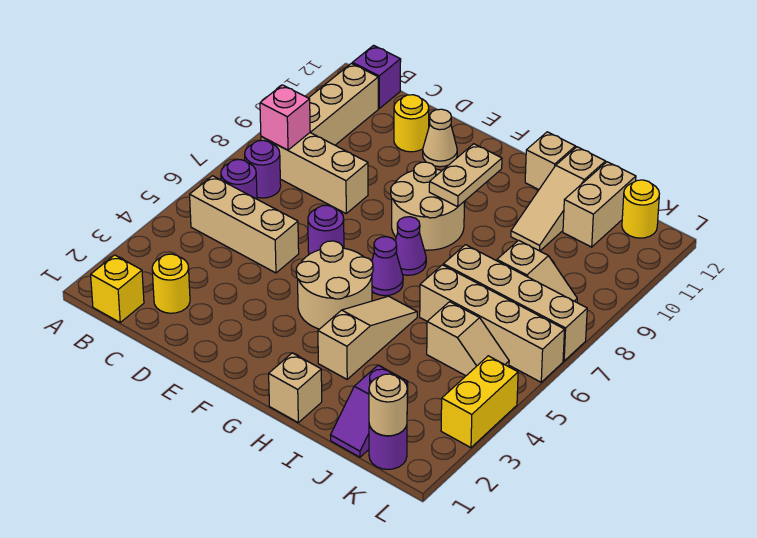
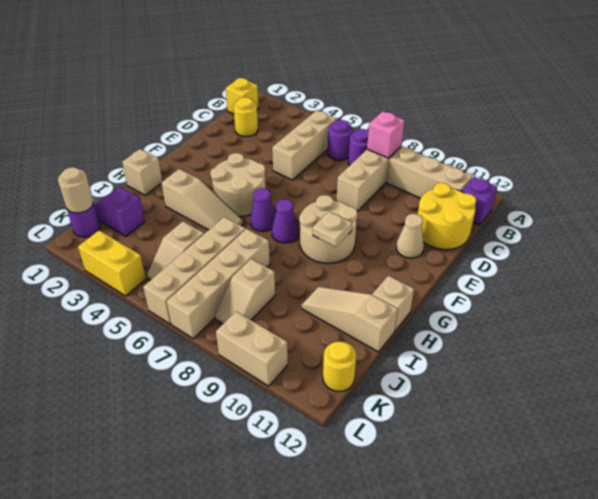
yellow 1x1 round brick [394,95,429,152] -> yellow 2x2 round brick [418,183,476,249]
purple 1x1 round brick [308,205,344,254] -> none
tan 1x2 plate [429,144,502,207] -> tan 1x1 plate [313,212,352,247]
tan 1x2 brick [563,162,636,247] -> tan 1x2 brick moved to [216,312,288,386]

